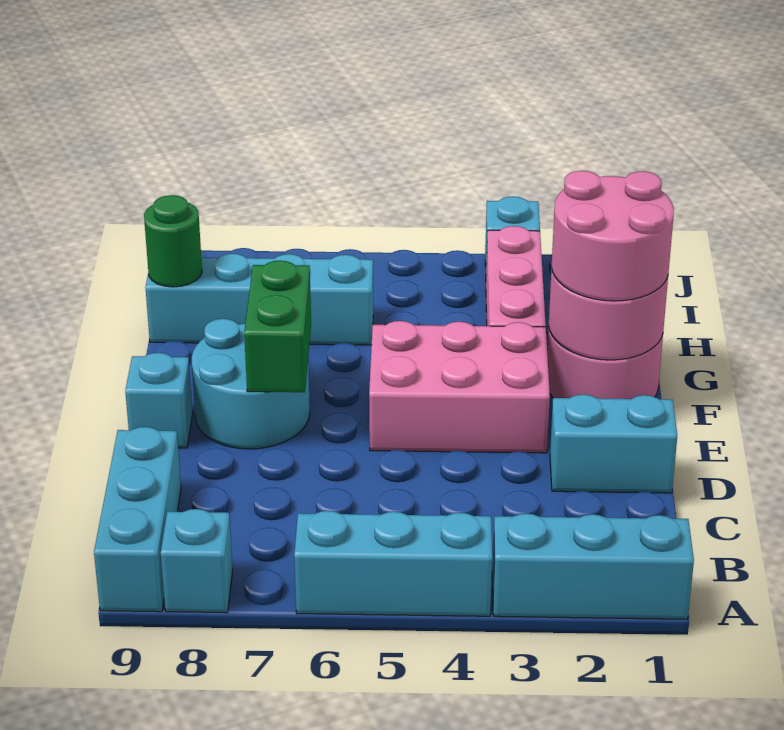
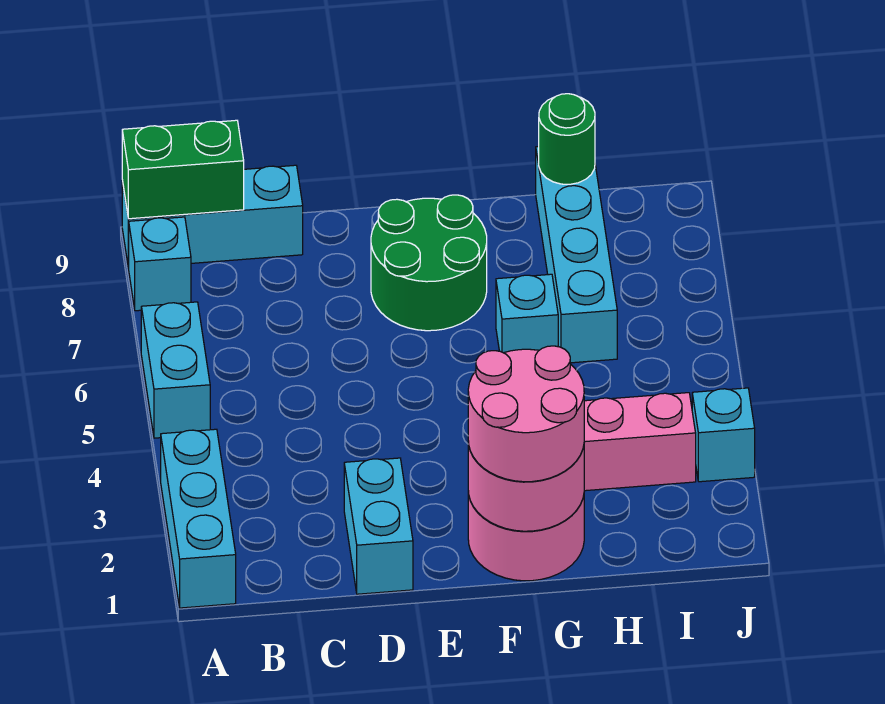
cyan 1x3 brick [294,511,492,616] -> cyan 1x2 brick [141,302,210,438]
pink 2x3 brick [369,321,550,453] -> none
cyan 2x2 round brick [192,319,310,449] -> green 2x2 round brick [371,195,487,331]
green 1x2 brick [244,261,311,392] -> green 1x2 brick moved to [122,120,244,219]
cyan 1x1 brick [125,353,192,448] -> cyan 1x1 brick moved to [496,274,558,353]

